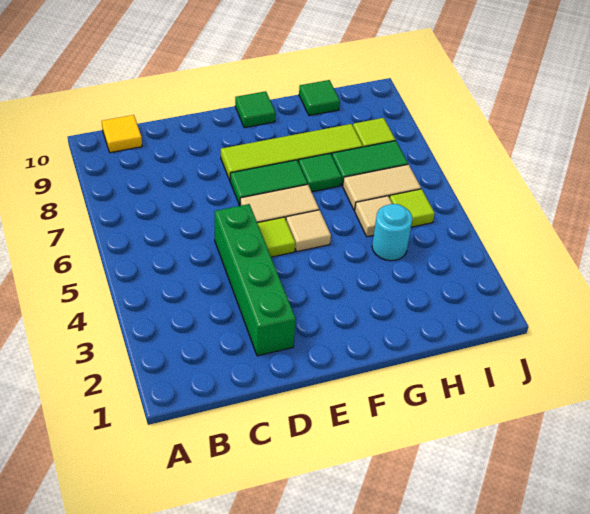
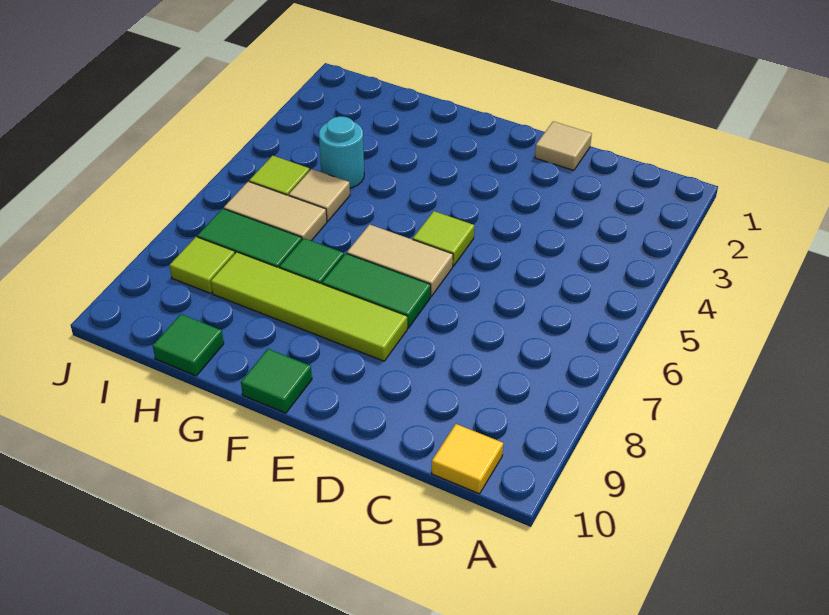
green 1x4 brick [215,204,296,356] -> none
tan 1x1 tile [286,210,331,252] -> tan 1x1 tile moved to [535,121,592,171]

